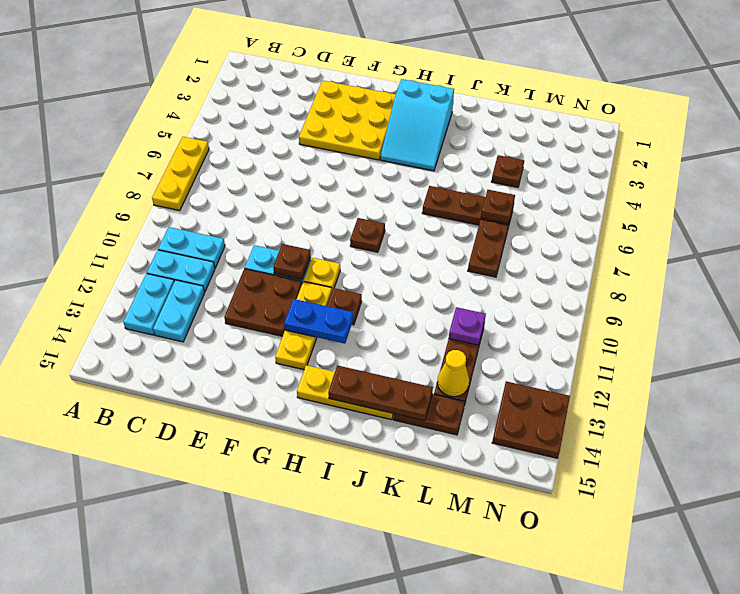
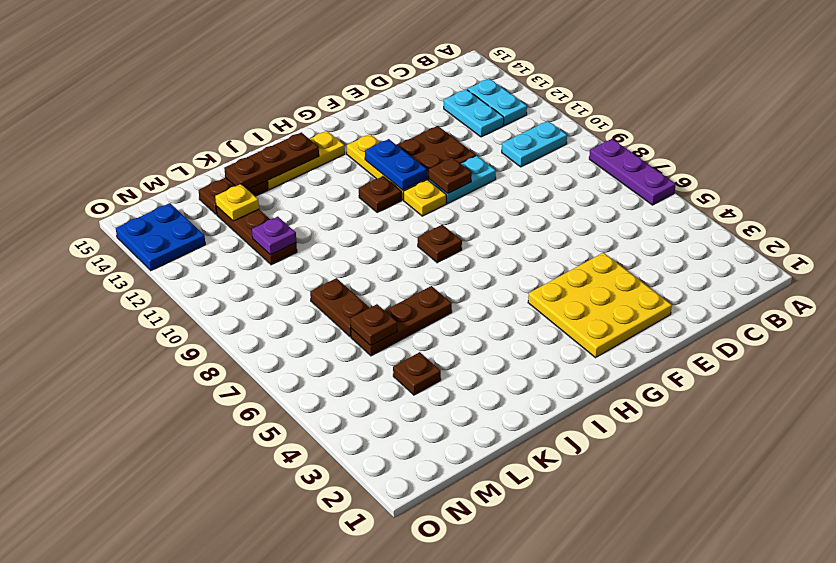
yellow 1x3 plate [152,137,209,211] -> purple 1x3 plate [589,139,676,205]
cyan 1x2 plate [147,250,215,292] -> none
blue 1x2 plate [284,299,353,344] -> blue 1x2 plate turned to [365,139,427,190]
cyan 2x3 slope [380,79,454,171] -> none
yellow 1x1 cone [437,350,469,397] -> yellow 1x1 plate [215,184,259,221]
brown 2x2 plate [492,381,570,458] -> blue 2x2 plate [116,203,205,271]

